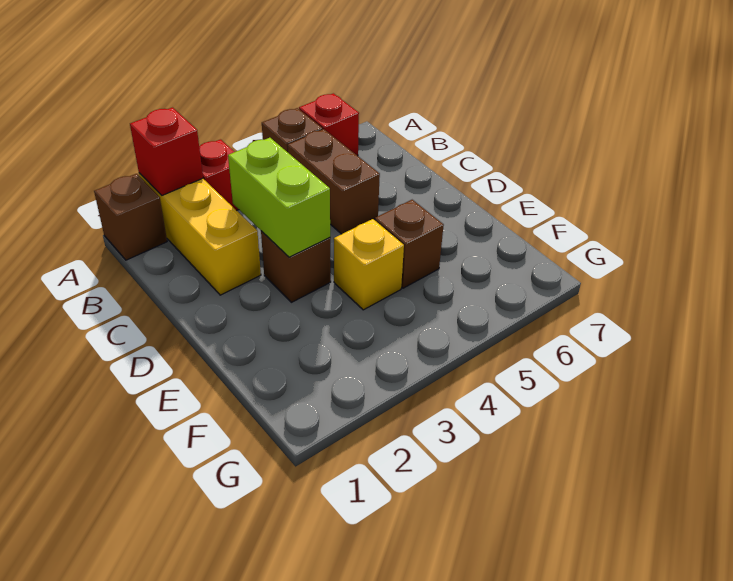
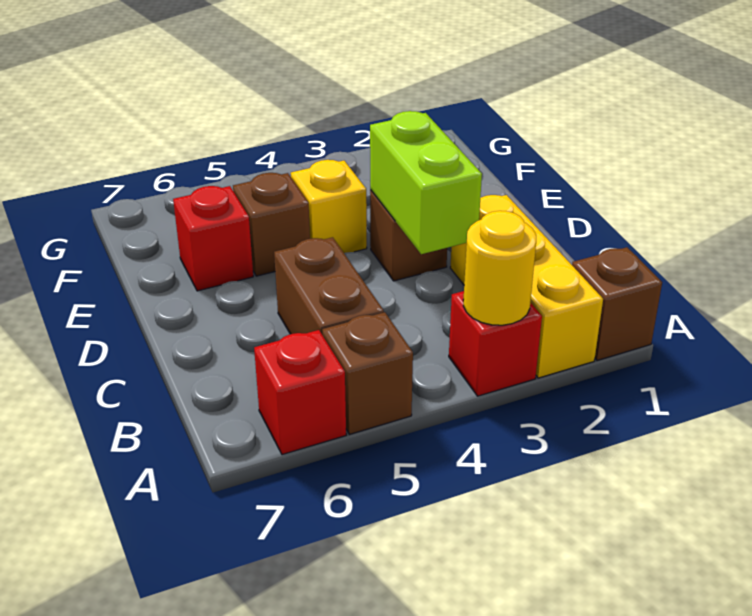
red 1x1 brick [130,108,203,195] -> red 1x1 brick moved to [173,186,253,291]
none -> yellow 1x1 round brick [463,211,536,325]

